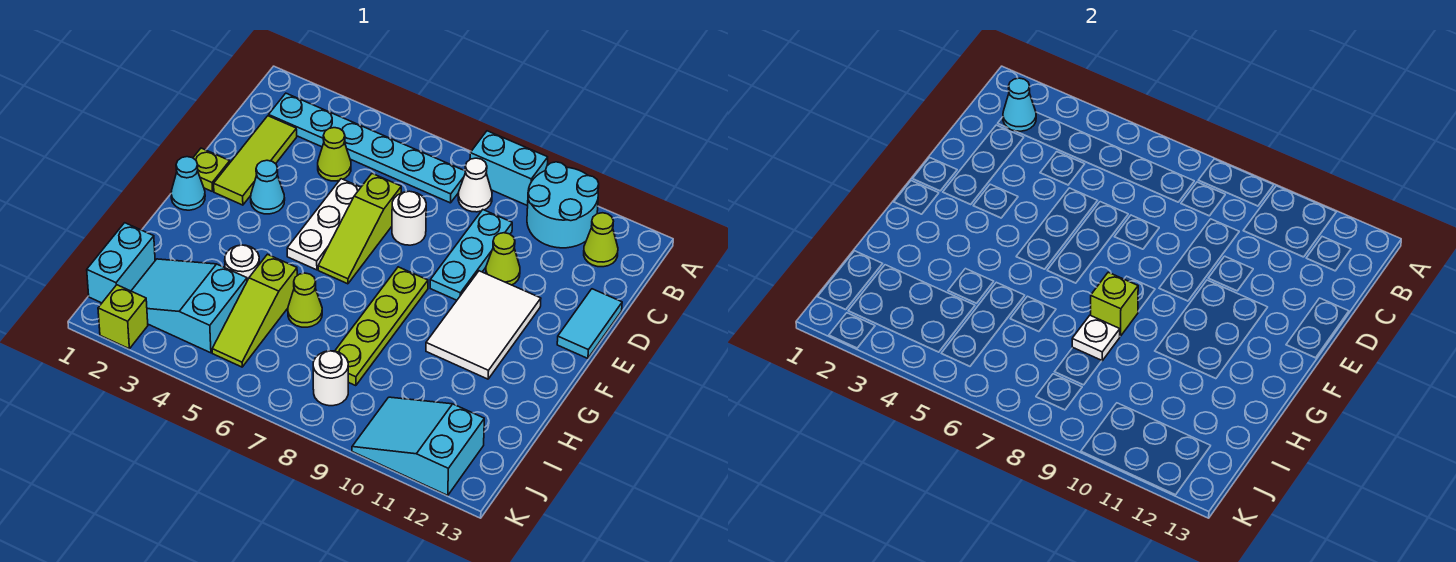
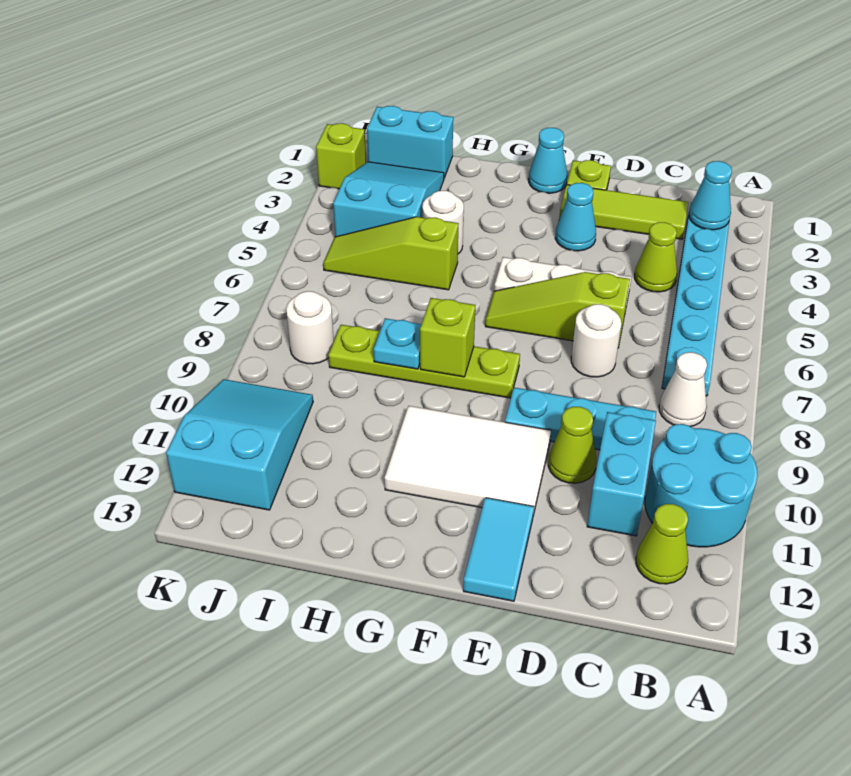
cyan 1x2 brick [470,131,548,206] -> cyan 1x2 brick moved to [587,412,656,536]
cyan 1x2 tile [557,289,622,358] -> cyan 1x2 tile turned to [463,498,534,601]
lime 1x1 cone [288,273,322,327] -> none
white 1x1 plate [1072,315,1120,361] -> cyan 1x1 plate [374,318,421,369]

